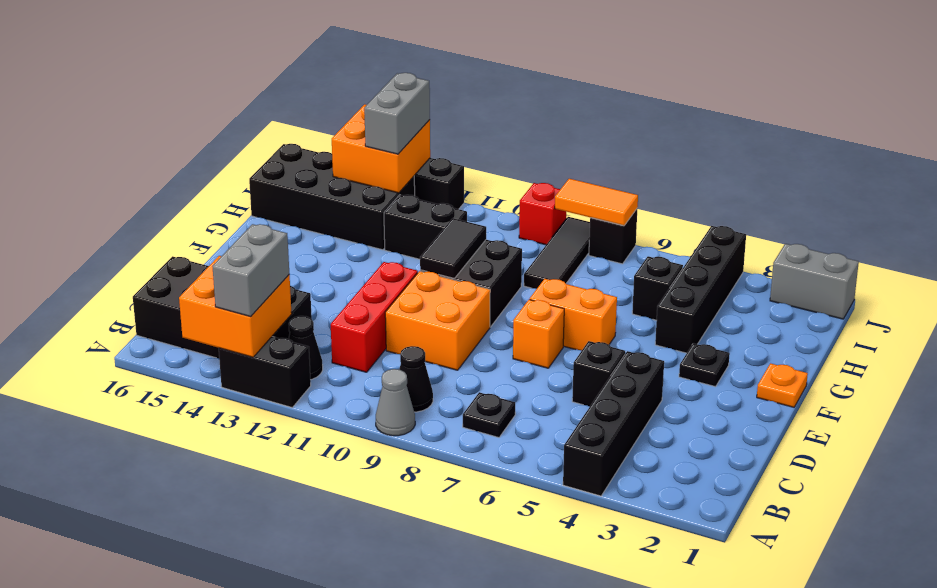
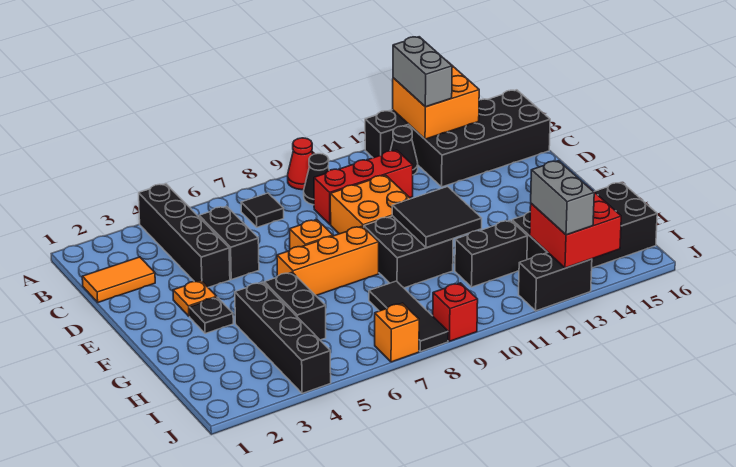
grey 1x1 cone [376,369,415,436] -> red 1x1 cone [288,138,313,190]
black 1x1 plate [463,392,515,437] -> black 1x1 tile [241,193,284,227]
red 1x3 brick [331,262,418,372] -> red 1x3 brick turned to [314,150,413,224]
black 1x1 brick [572,341,625,407] -> black 1x2 brick [199,206,259,280]
orange 1x1 plate [757,363,808,407] -> orange 1x1 plate moved to [173,281,217,316]
orange 1x2 brick [530,279,617,351] -> orange 1x3 brick [277,226,379,295]
black 1x2 tile [420,218,486,279] -> black 2x2 tile [392,187,482,248]
black 1x1 brick [632,256,683,320] -> black 1x2 brick [264,272,326,340]
orange 2x2 brick [332,104,430,193] -> red 2x2 brick [530,184,621,268]
grey 1x2 brick [770,244,859,319] -> none
black 1x1 brick [589,208,638,264] -> orange 1x1 brick [375,303,419,362]
orange 1x2 tile [555,179,638,226] -> orange 1x2 tile moved to [82,257,155,302]

